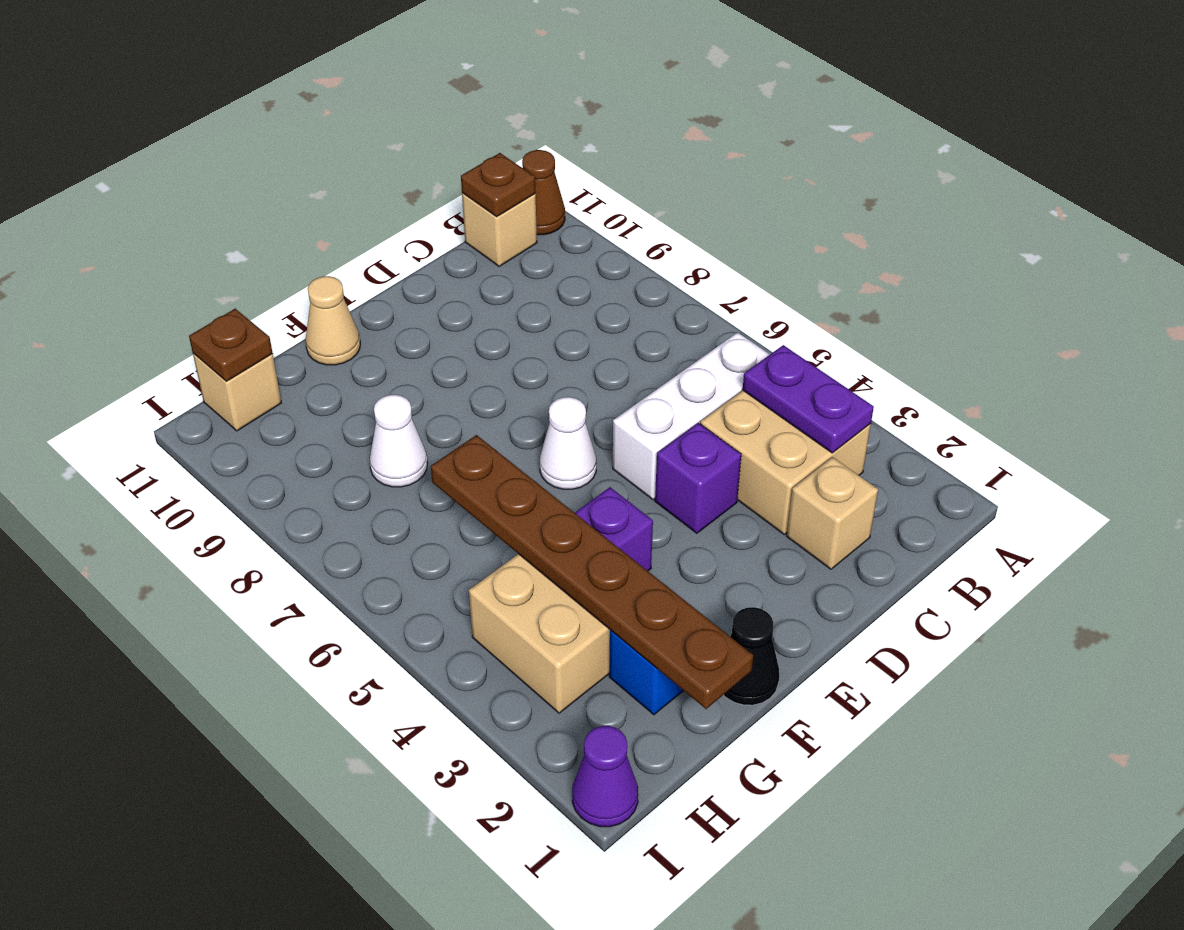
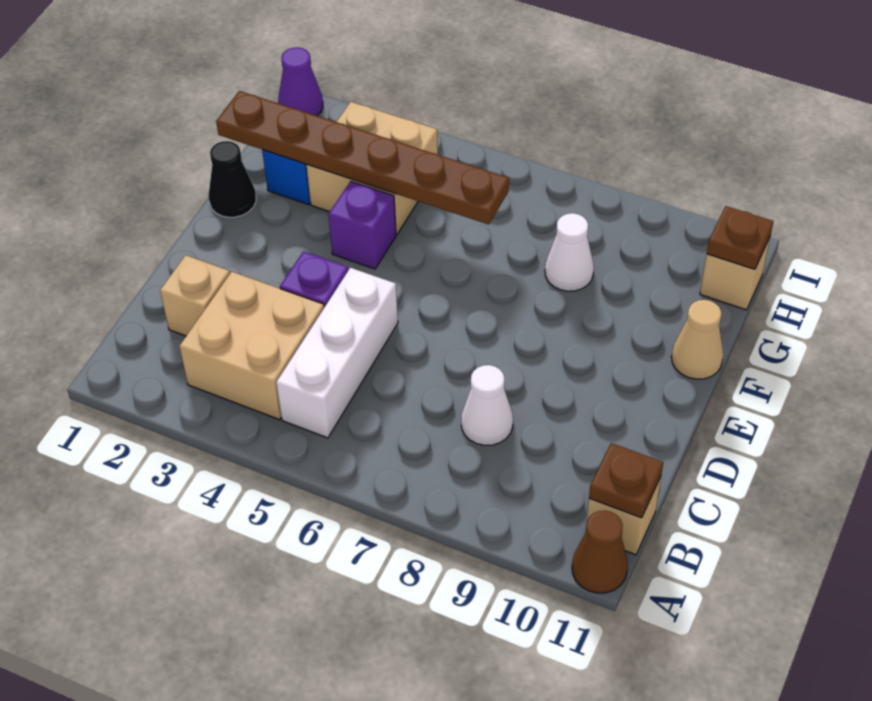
purple 1x2 plate [743,345,874,453] -> none
white 1x1 cone [540,397,596,489] -> white 1x1 cone moved to [461,365,513,445]

